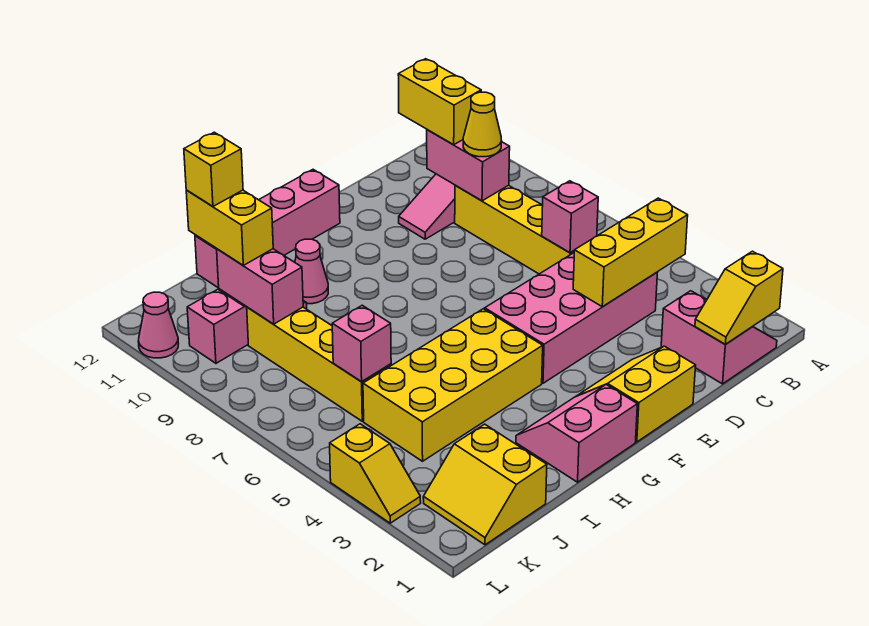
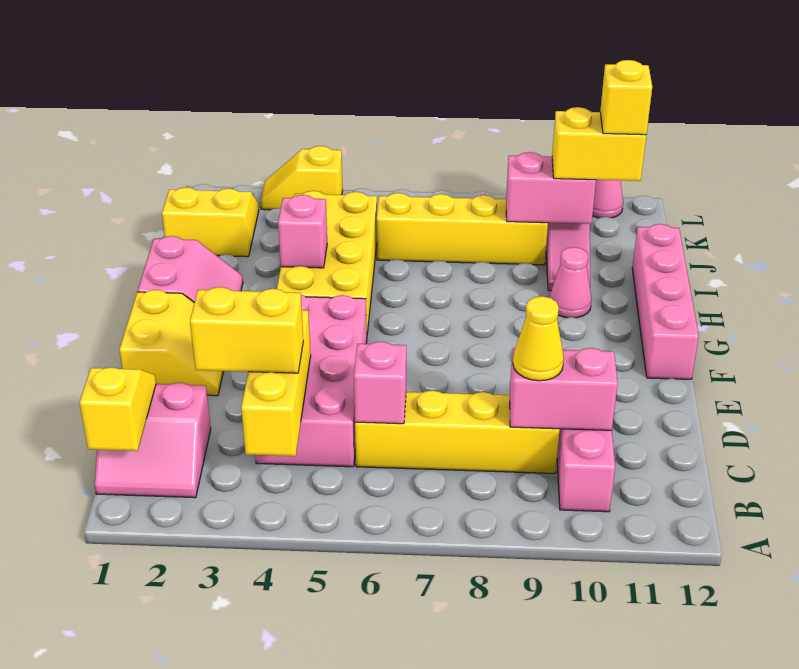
yellow 1x2 brick [398,59,481,145] -> yellow 1x2 brick moved to [190,287,303,373]
pink 1x1 brick [332,305,391,382] -> pink 1x1 brick moved to [278,195,327,268]

